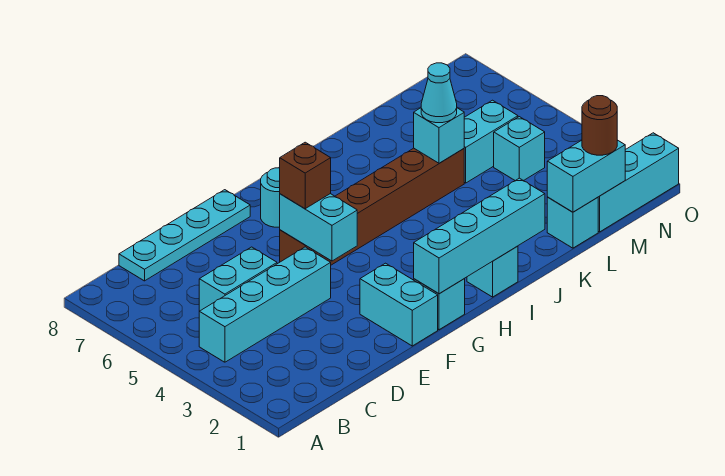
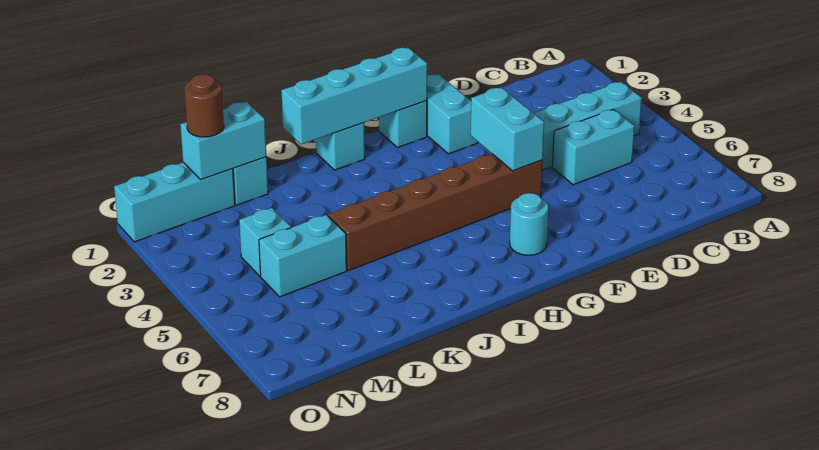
cyan 1x4 plate [119,190,250,281] -> none
brown 1x1 brick [280,142,331,209] -> none
cyan 1x1 brick [414,108,464,163] -> none
cyan 1x1 cone [421,63,457,123] -> none

